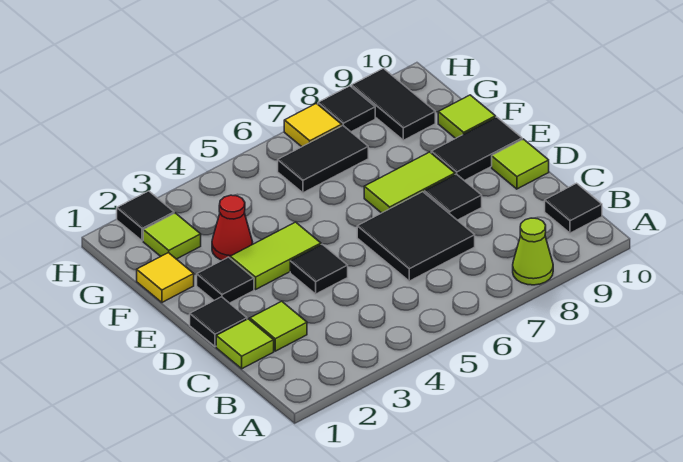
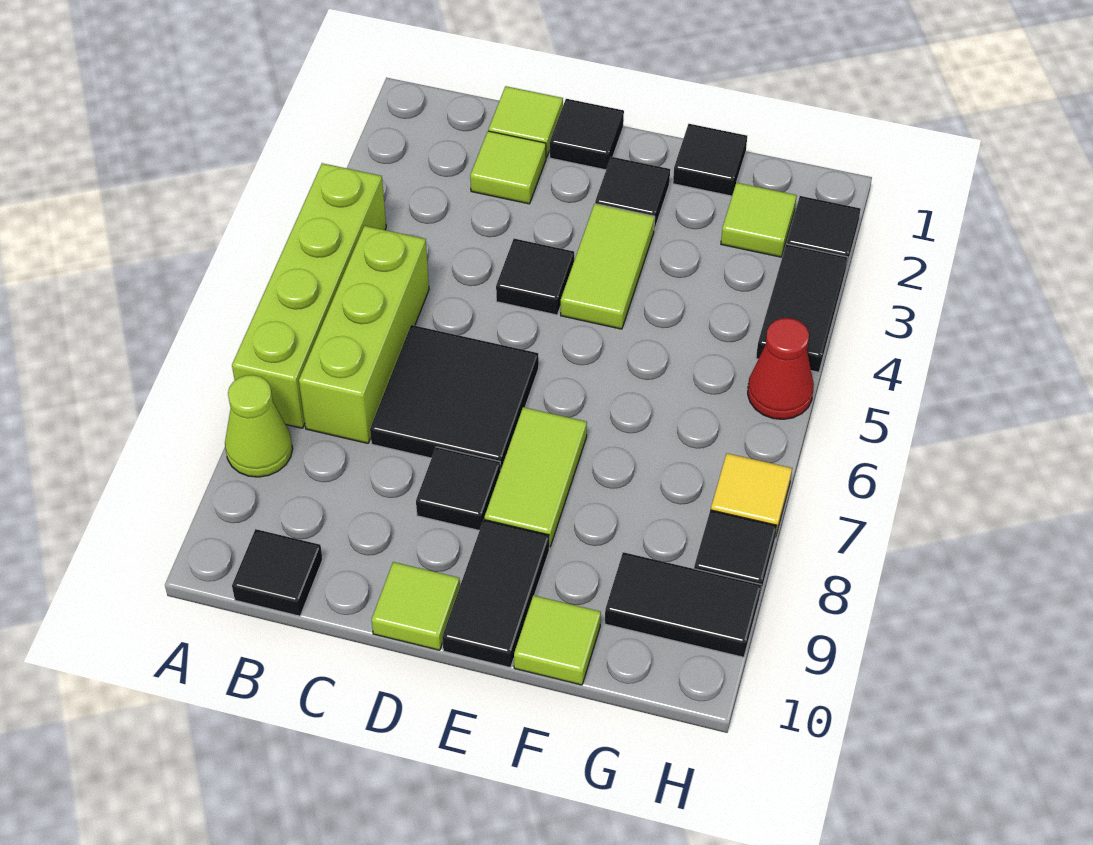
none -> lime 1x4 brick [232,163,386,428]
none -> lime 1x3 brick [299,226,429,443]
yellow 1x1 tile [137,253,194,302] -> black 1x1 tile [673,124,747,196]
red 1x1 cone [212,195,253,260] -> red 1x1 cone moved to [748,318,814,419]
black 1x2 tile [278,126,368,193] -> black 1x2 tile moved to [756,244,848,372]

